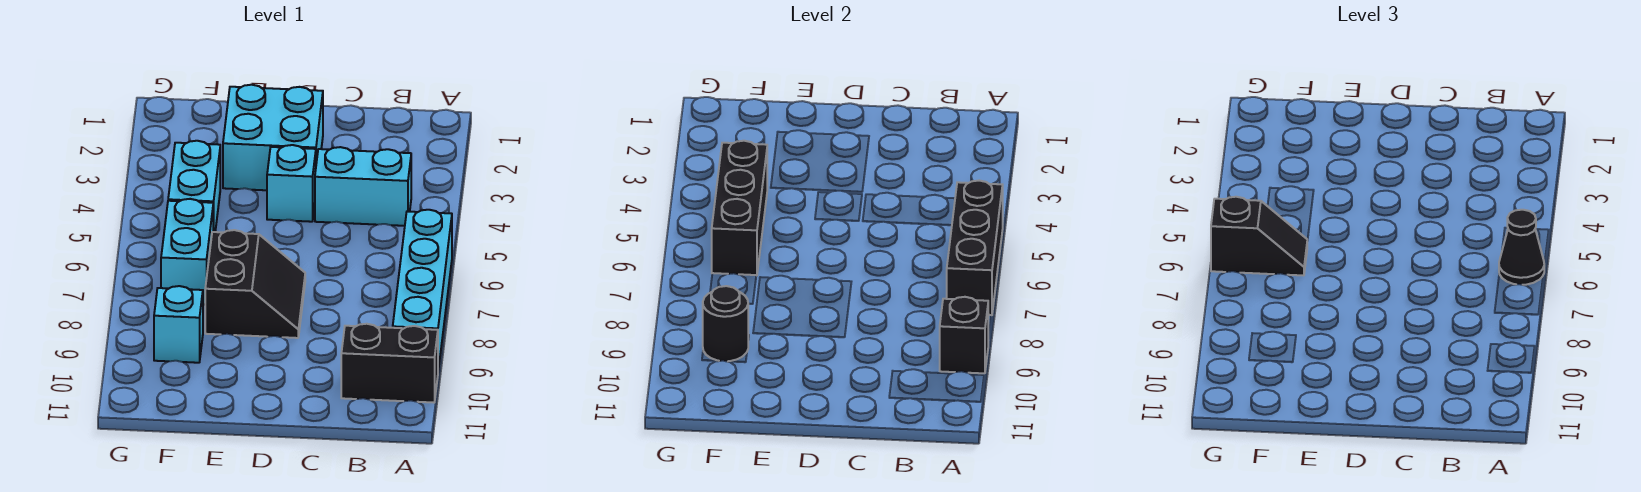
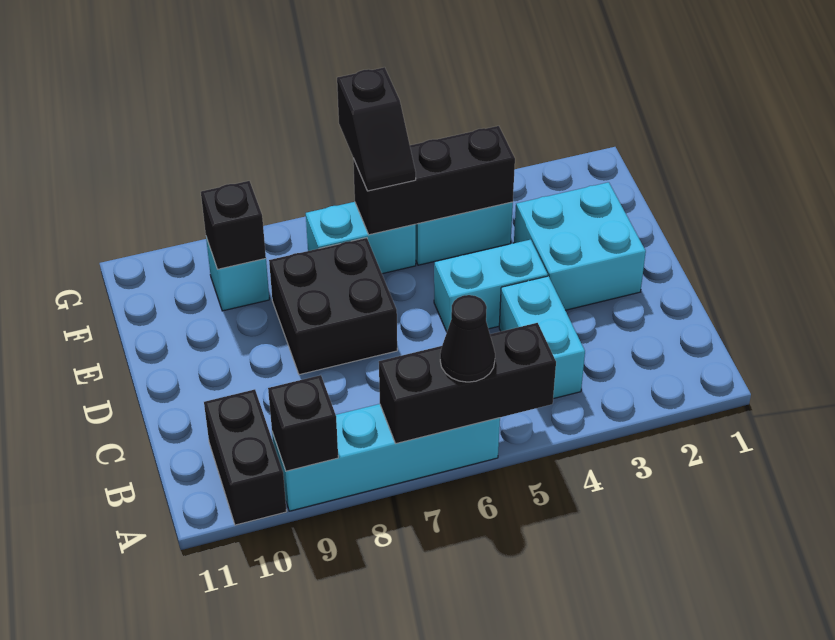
cyan 1x1 brick [267,145,316,222] -> cyan 1x2 brick [434,239,548,332]
black 2x2 slope [205,230,305,338] -> black 2x2 brick [269,238,397,375]
black 1x1 round brick [703,286,748,362] -> black 1x1 brick [201,181,266,269]

